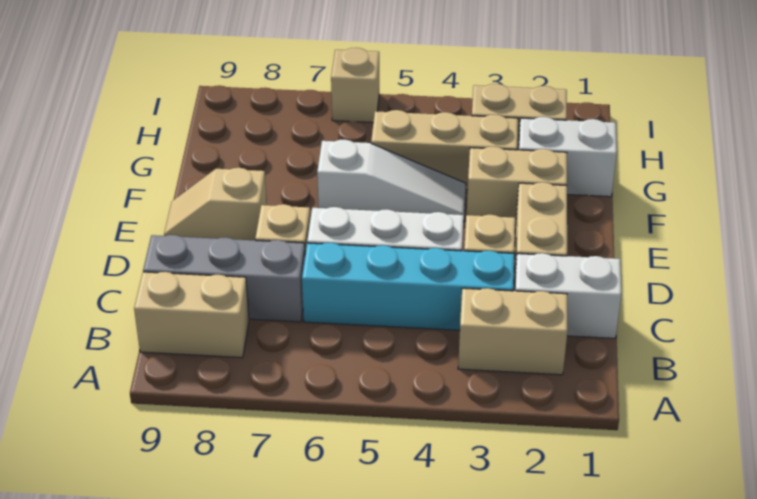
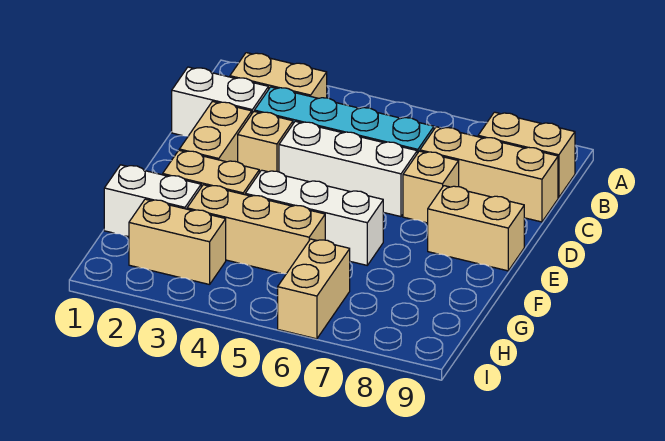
grey 1x3 brick [143,235,305,322] -> tan 1x3 brick [420,127,558,222]
tan 1x2 slope [164,168,267,240] -> tan 1x2 brick [428,186,524,271]
white 1x3 slope [317,140,466,223] -> white 1x3 brick [245,170,383,265]
tan 1x1 brick [331,48,379,123] -> tan 1x2 brick [278,239,350,339]

